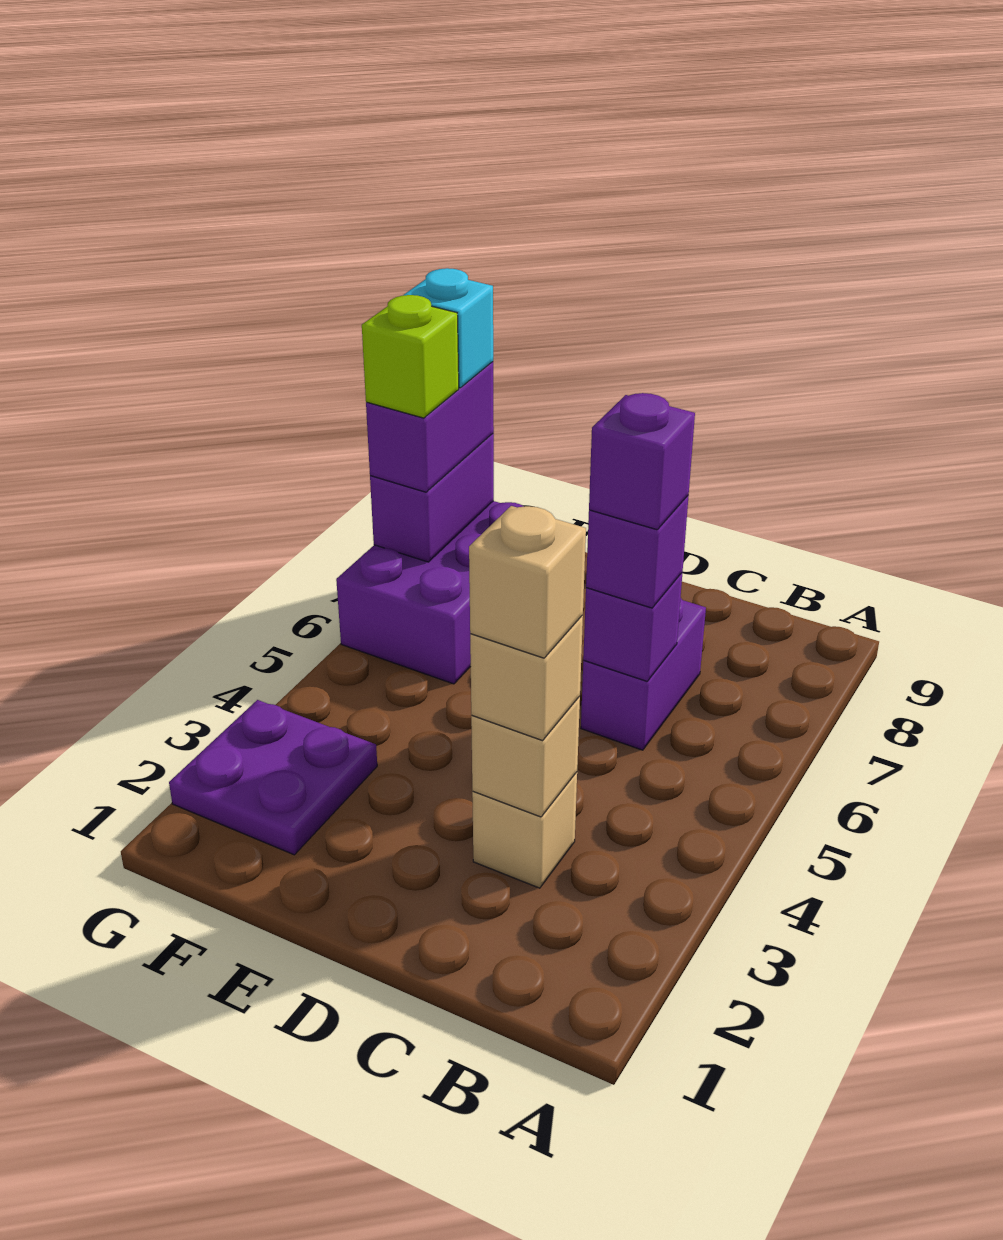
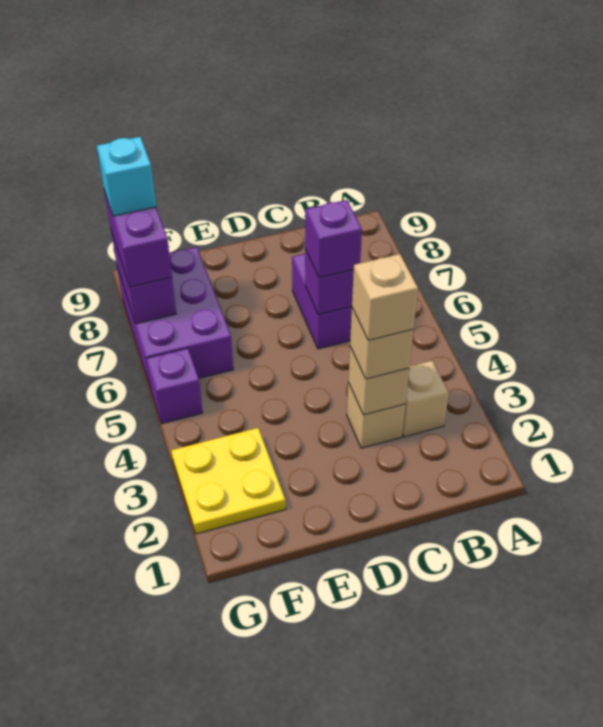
none -> tan 1x1 brick [402,361,449,437]
purple 1x1 brick [589,393,695,530] -> purple 1x1 brick moved to [146,348,203,424]
purple 2x2 plate [169,700,377,855] -> yellow 2x2 plate [171,428,286,534]
lime 1x1 brick [362,295,459,418] -> none

